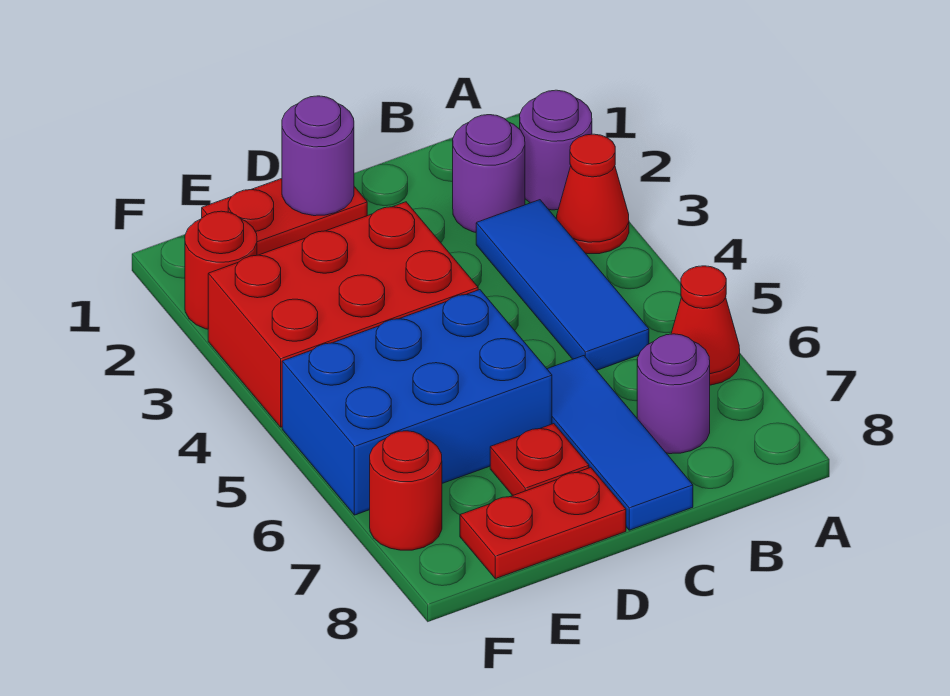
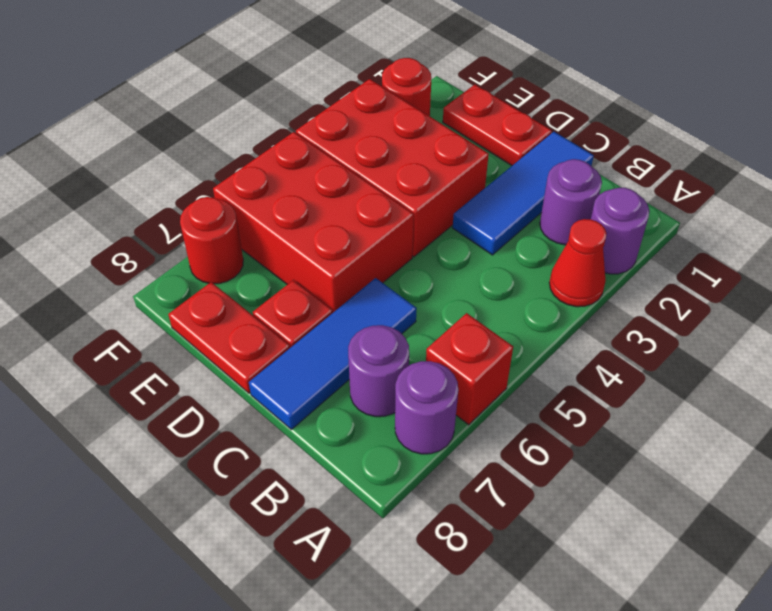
red 1x1 cone [671,266,740,385] -> red 1x1 brick [426,313,513,425]
blue 1x3 tile [476,200,649,370] -> blue 1x3 tile moved to [453,132,594,255]
purple 1x1 round brick [282,96,354,216] -> purple 1x1 round brick moved to [395,361,458,454]
blue 2x3 brick [282,290,552,515] -> red 2x3 brick [213,132,414,312]

